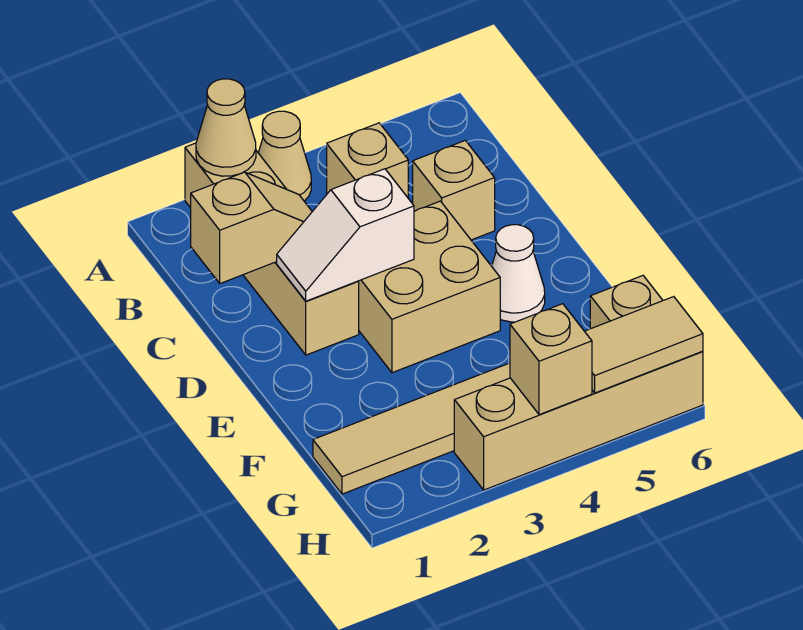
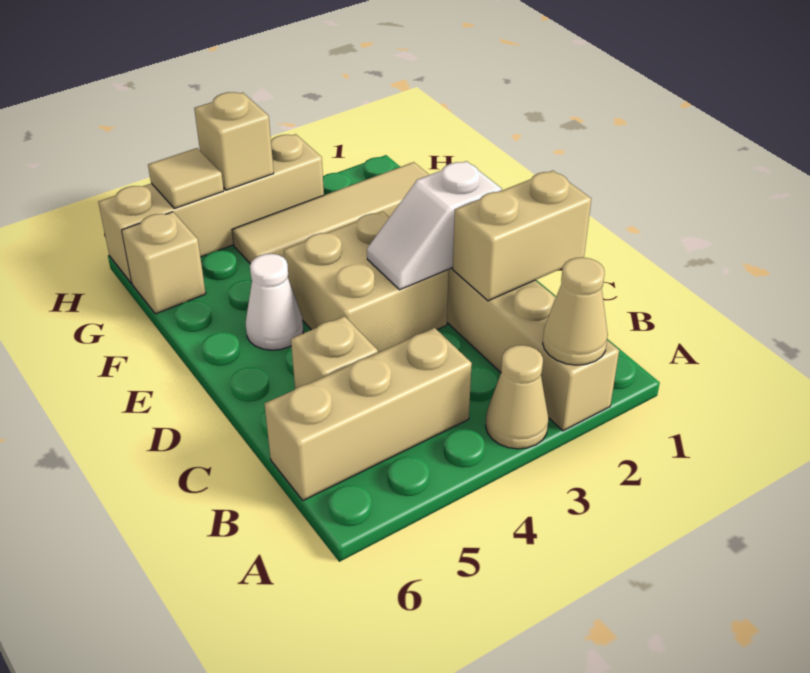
tan 1x1 brick [327,123,408,197] -> tan 1x3 brick [265,328,472,500]
tan 1x2 slope [191,172,312,283] -> tan 1x2 brick [453,171,591,301]
white 1x2 slope [277,169,414,301] -> white 1x2 slope turned to [367,161,502,290]
tan 1x2 tile [585,297,703,393] -> tan 1x1 tile [148,148,224,209]

